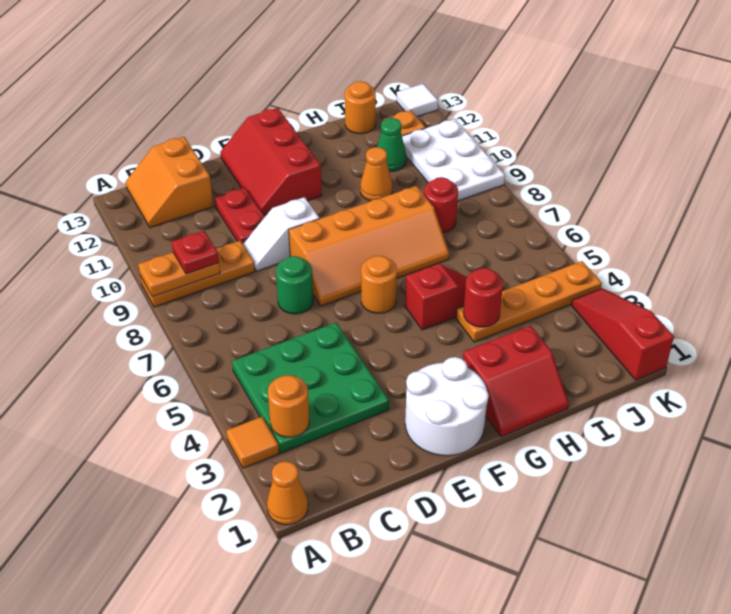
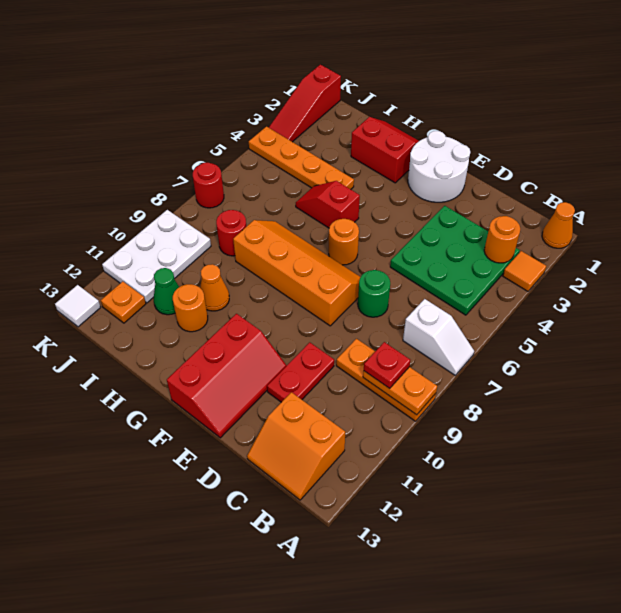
orange 2x2 slope [126,137,213,228] -> orange 2x2 slope turned to [247,392,345,500]
white 1x2 slope [243,197,320,271] -> white 1x2 slope moved to [403,299,474,375]
red 1x1 round brick [463,268,503,327] -> red 1x1 round brick moved to [193,163,224,208]
orange 1x1 round brick [345,81,376,134] -> orange 1x1 round brick moved to [173,284,208,332]

